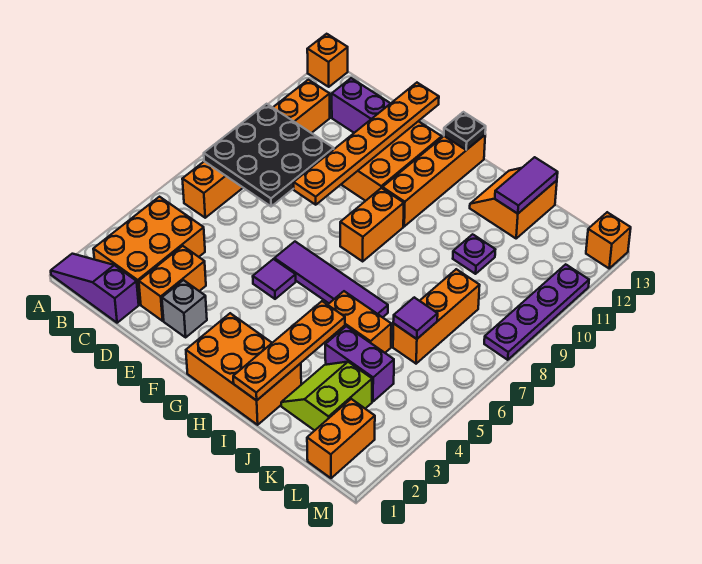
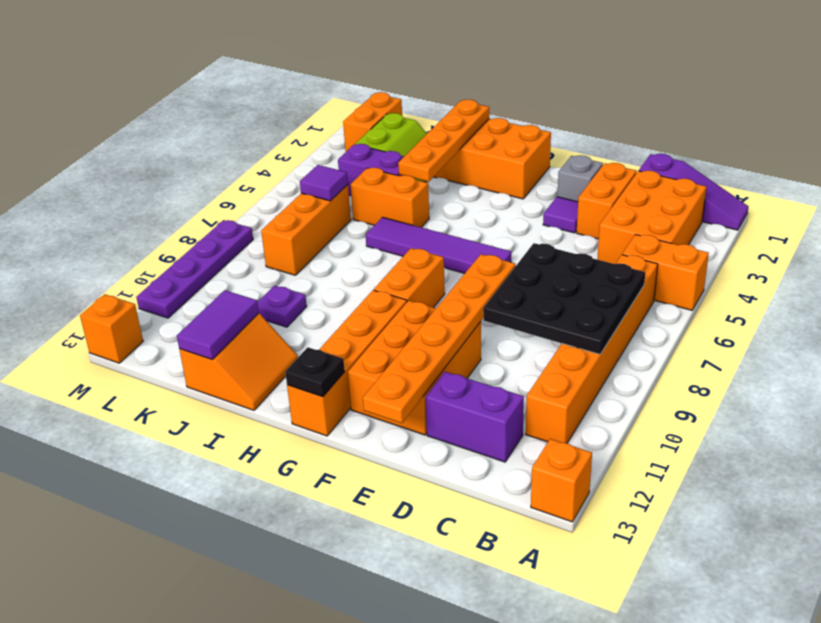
none -> orange 1x2 brick [622,235,709,310]
purple 1x1 tile [253,259,296,299] -> purple 1x1 tile moved to [543,197,578,233]

